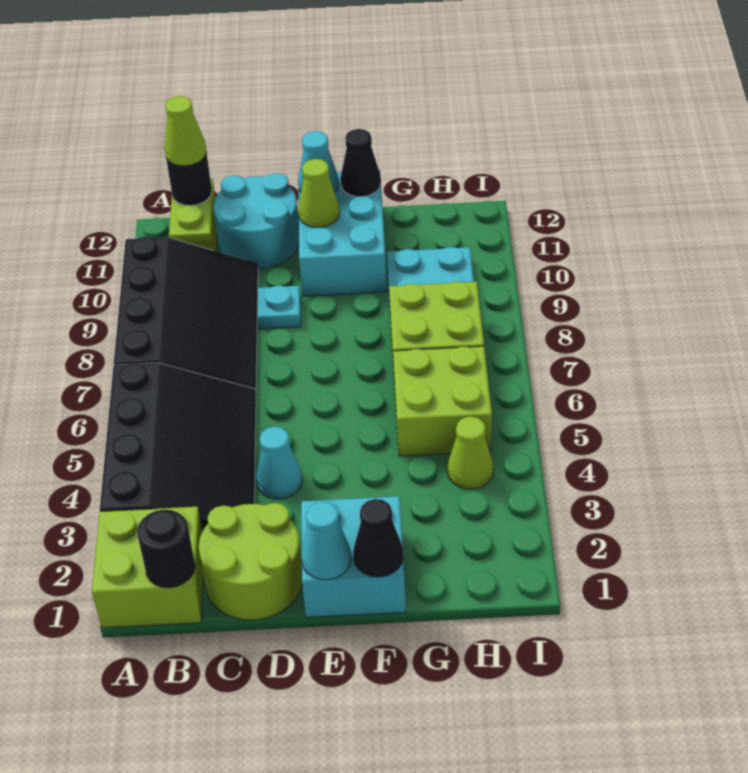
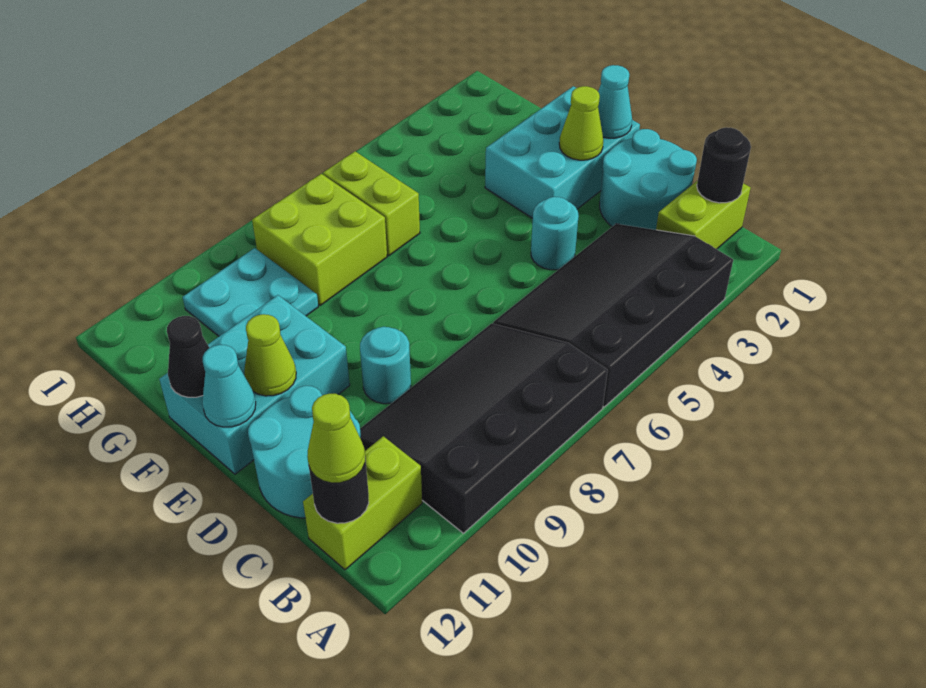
lime 2x2 brick [92,507,203,628] -> lime 1x2 brick [656,181,751,249]
lime 2x2 round brick [199,503,302,620] -> cyan 2x2 round brick [600,129,697,230]
cyan 1x1 cone [256,427,302,499] -> cyan 1x1 round brick [531,197,579,270]
cyan 1x1 plate [258,285,301,329] -> cyan 1x1 round brick [360,327,411,404]
cyan 2x2 brick [301,496,406,617] -> cyan 2x3 brick [485,86,640,218]
black 1x1 cone [353,499,403,577] -> none
lime 2x2 brick [393,346,492,456] -> lime 1x2 brick [323,151,420,256]
lime 1x1 cone [448,417,493,489] -> lime 1x1 cone moved to [559,86,603,160]

